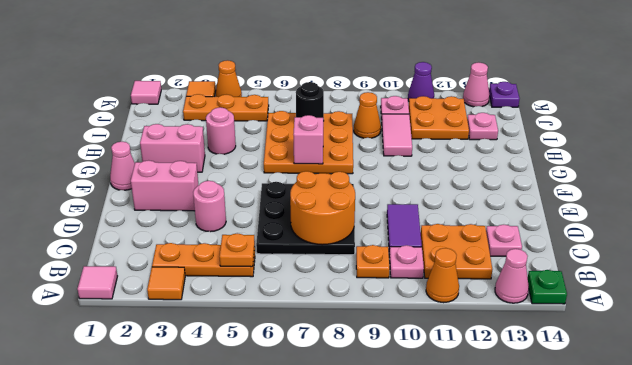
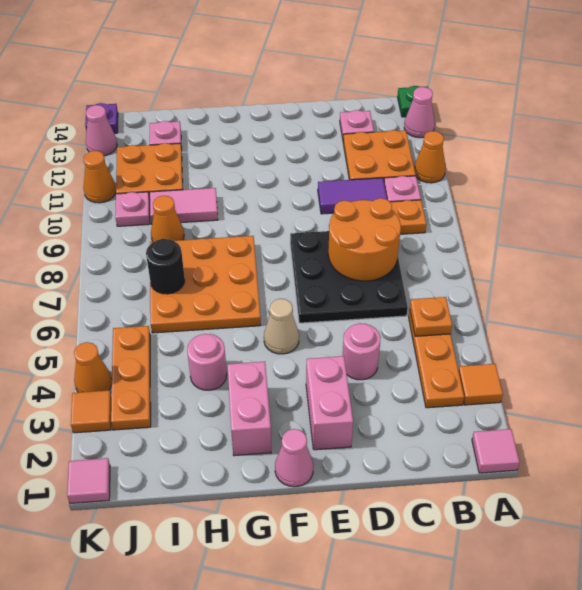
none -> tan 1x1 cone [264,299,299,354]
pink 1x1 brick [293,115,323,164] -> none
purple 1x1 cone [408,62,434,101] -> orange 1x1 cone [83,151,116,203]

